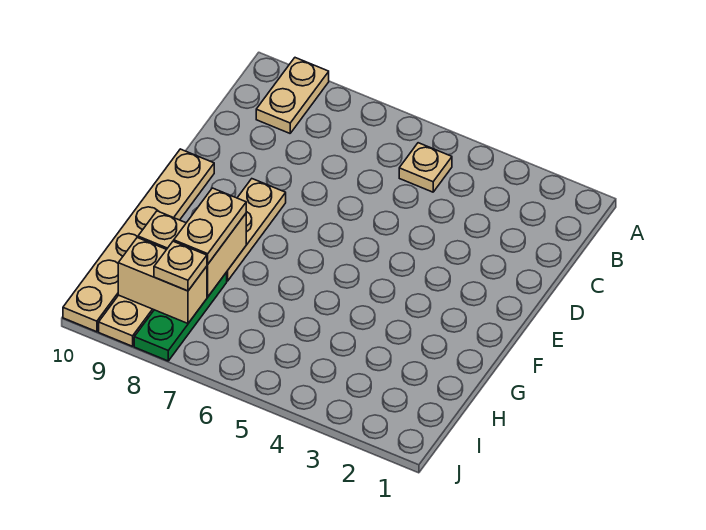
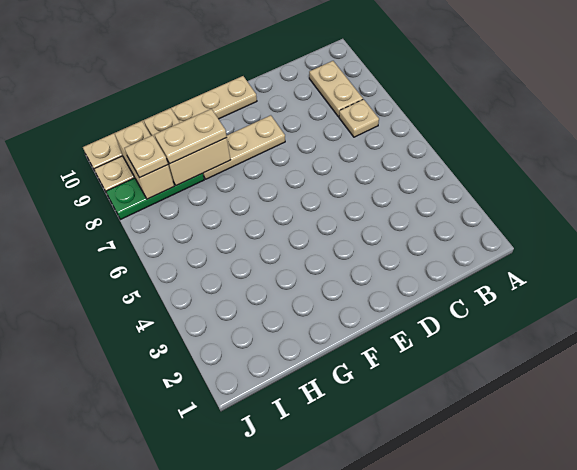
tan 1x2 plate [256,58,329,133] -> tan 1x2 plate turned to [309,61,363,117]
tan 1x1 plate [399,143,452,192] -> tan 1x1 plate moved to [339,99,379,137]

